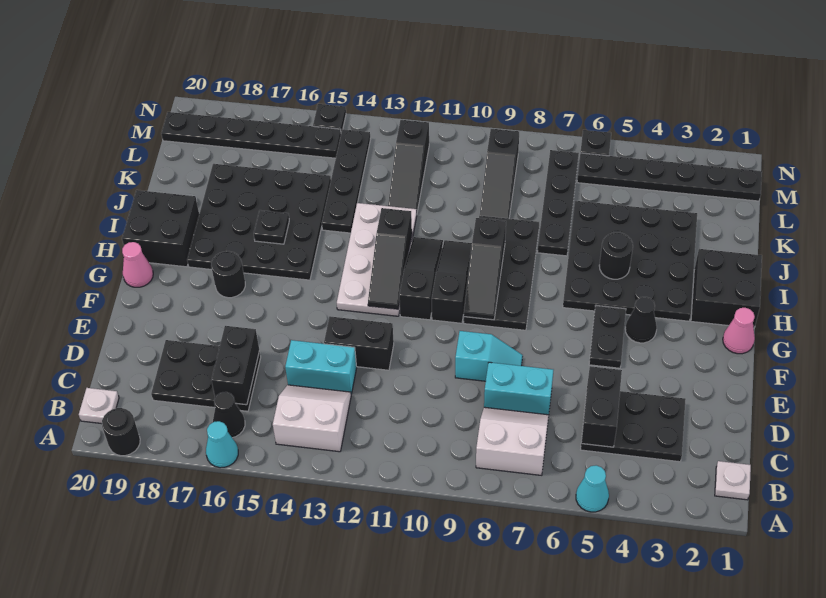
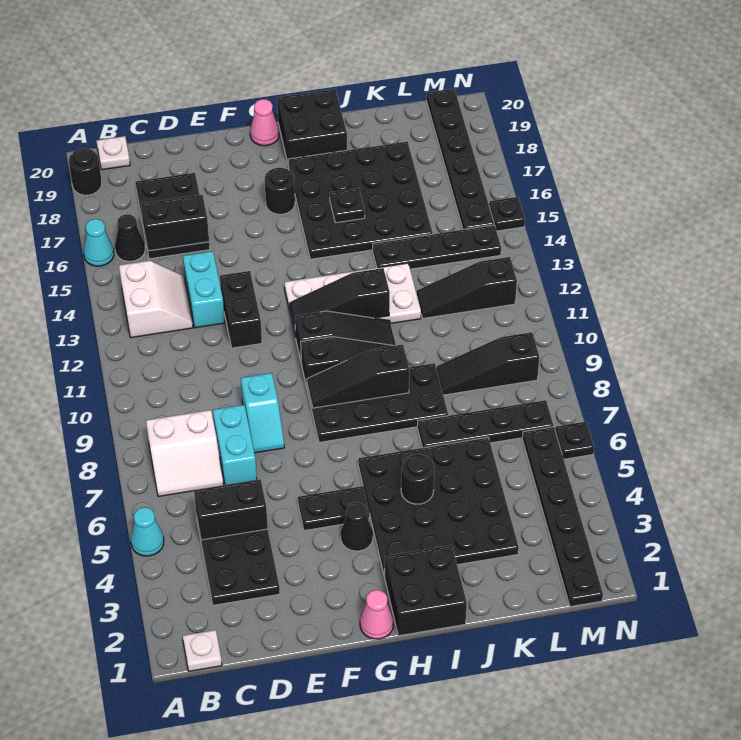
white 2x2 slope [476,407,549,475] -> white 2x2 slope turned to [146,410,223,497]

